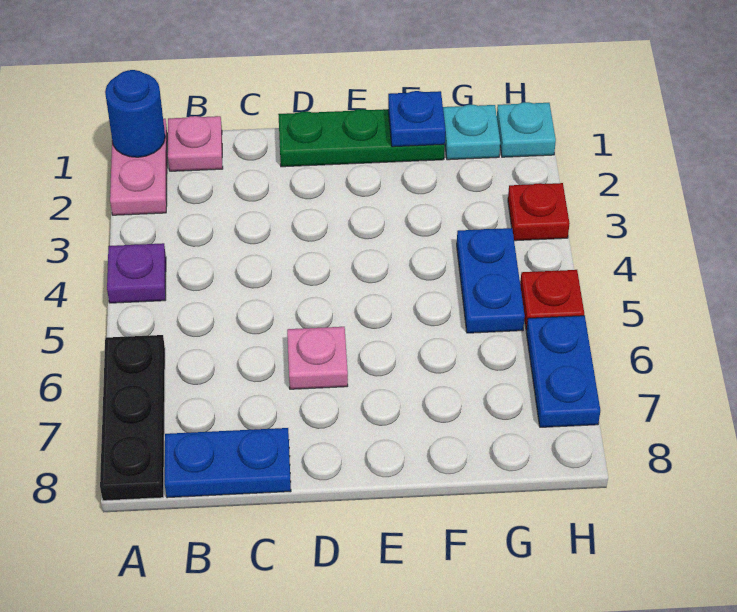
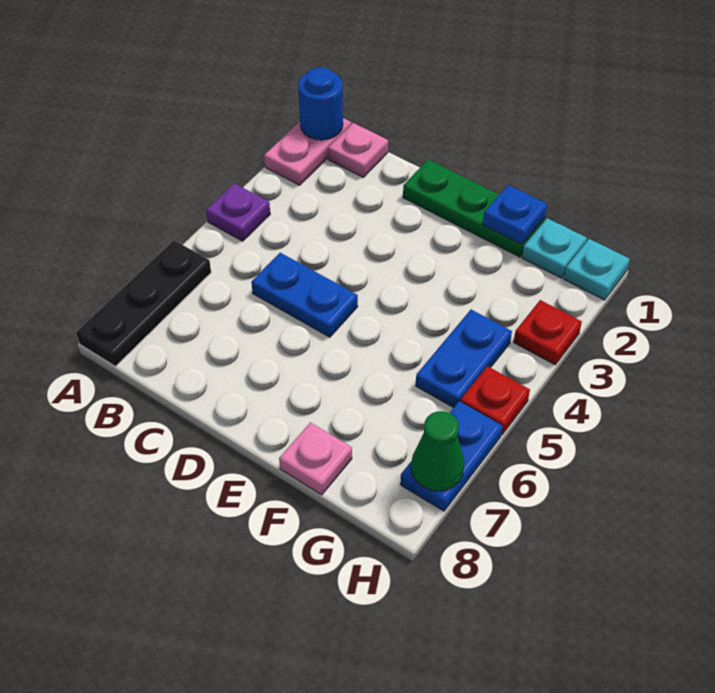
blue 1x2 plate [165,428,291,498] -> blue 1x2 plate moved to [251,253,358,337]
pink 1x1 plate [287,327,348,389] -> pink 1x1 plate moved to [279,422,352,495]
none -> green 1x1 cone [411,411,465,491]

